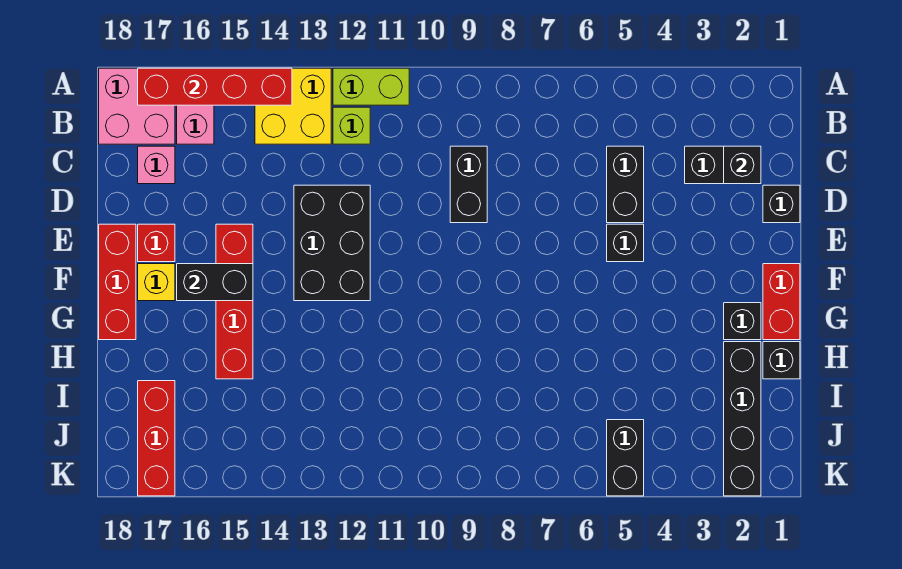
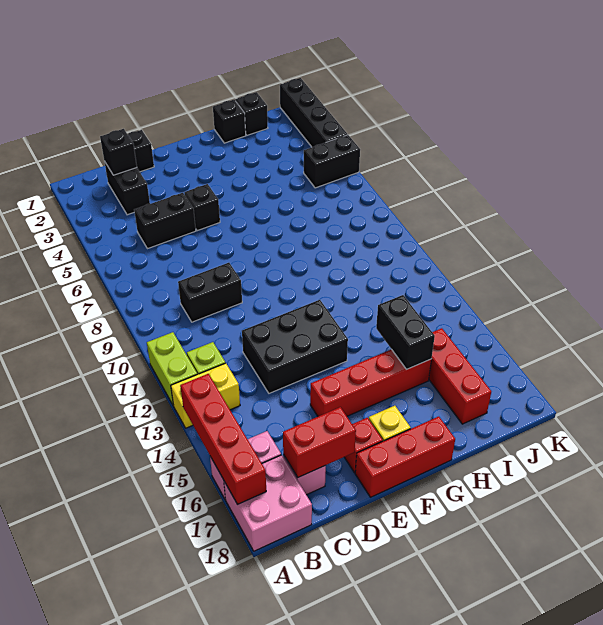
yellow 2x2 brick [255,68,331,144] -> yellow 1x2 brick [171,363,240,428]
red 1x2 brick [763,264,800,340] -> red 1x2 brick moved to [283,407,356,477]
black 1x2 brick [177,264,253,301] -> black 1x2 brick moved to [376,295,435,369]
black 1x1 brick [724,303,761,340] -> black 1x1 brick moved to [235,92,268,135]
black 1x4 brick [724,342,761,496] -> black 1x4 brick turned to [280,78,348,147]
red 1x3 brick [138,381,175,496] -> red 1x3 brick turned to [429,328,491,424]

